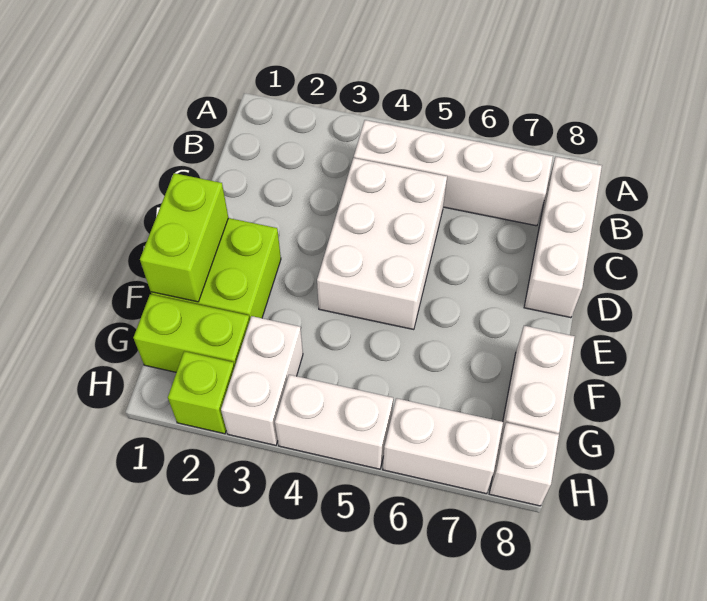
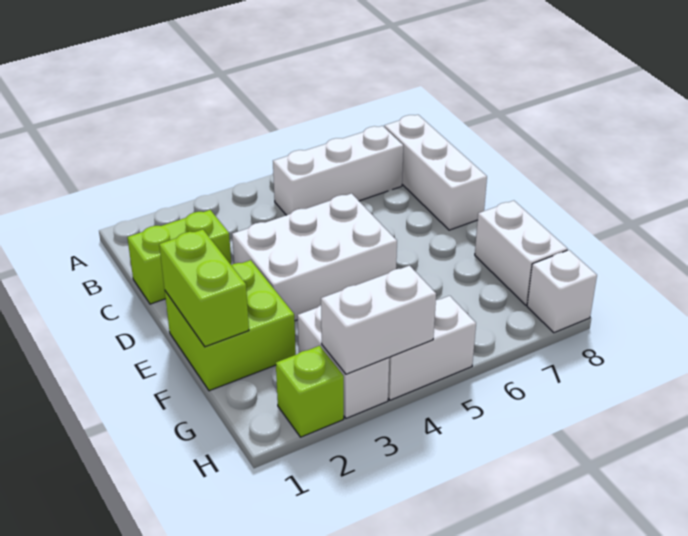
white 1x4 brick [354,120,553,226] -> white 1x3 brick [273,126,403,215]
white 2x3 brick [317,158,447,330] -> white 2x3 brick turned to [232,193,397,321]
lime 1x2 brick [133,294,250,372] -> lime 1x2 brick moved to [127,210,231,304]
white 1x2 brick [383,398,503,493] -> white 1x2 brick moved to [321,266,436,374]

